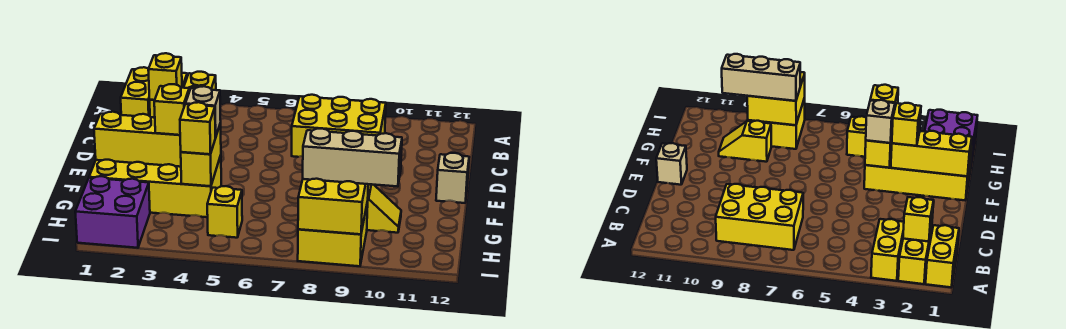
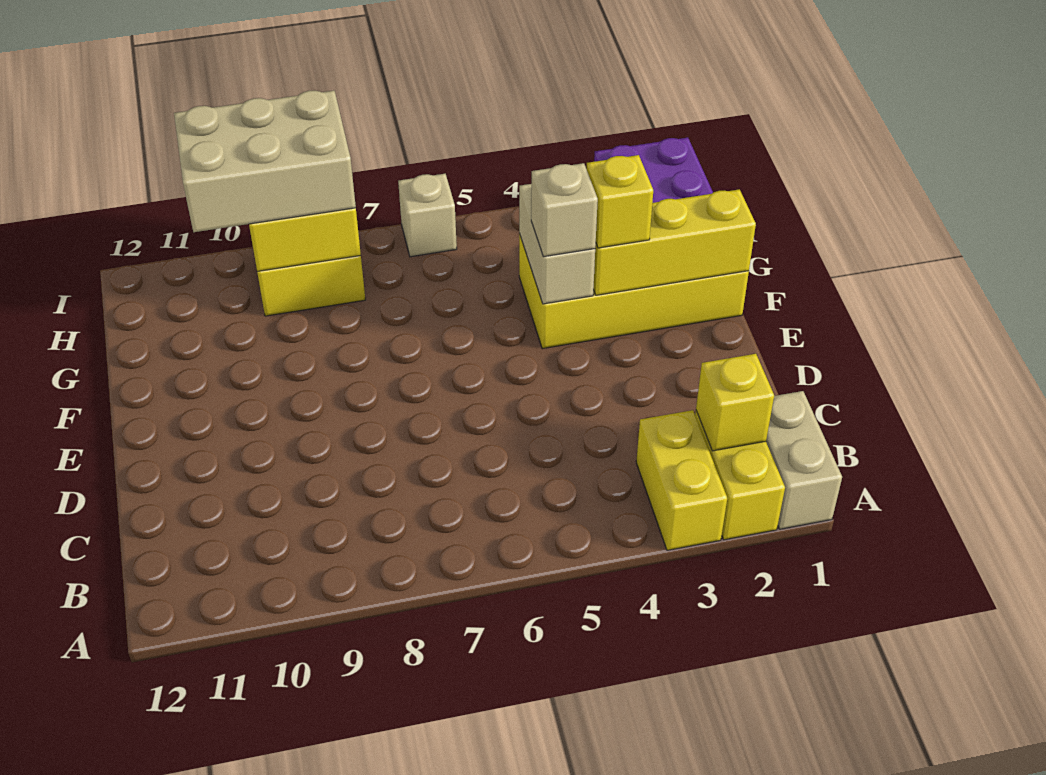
yellow 1x2 brick [121,67,150,116] -> tan 1x2 brick [766,391,842,529]
yellow 2x3 brick [292,95,386,157] -> none
tan 1x1 brick [436,153,469,203] -> tan 1x1 brick moved to [398,174,457,257]
yellow 1x2 brick [181,123,221,186] -> tan 1x2 brick [519,184,595,304]
yellow 1x1 brick [180,102,216,154] -> none
yellow 1x2 slope [367,184,401,233] -> none
yellow 1x1 brick [207,186,242,238] -> none
tan 1x3 brick [303,128,402,186] -> tan 2x3 brick [174,91,356,232]

